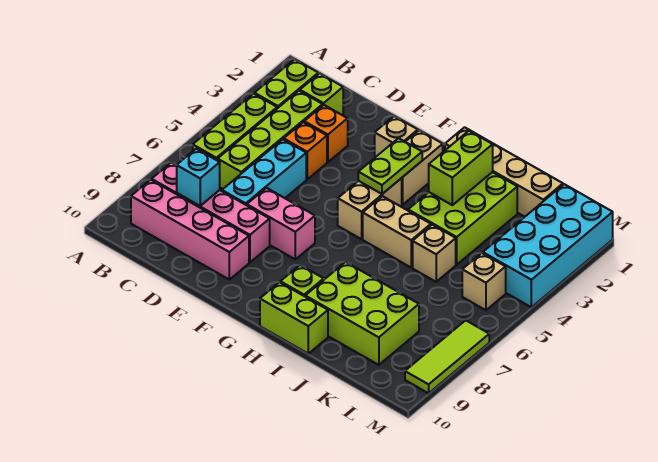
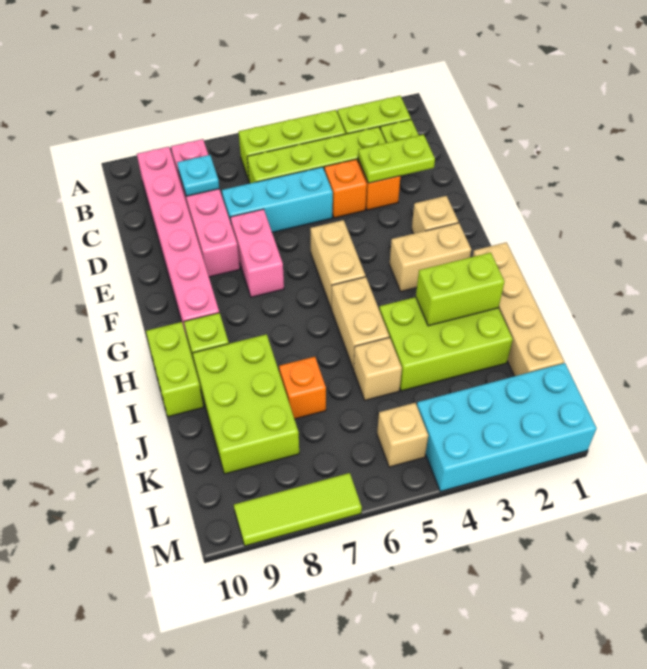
pink 1x4 brick [131,180,249,280] -> pink 1x6 brick [137,147,219,334]
cyan 1x1 brick [177,149,220,206] -> cyan 1x1 plate [177,155,219,196]
lime 1x2 plate [358,138,422,194] -> lime 1x2 plate moved to [358,135,435,183]
tan 1x2 brick [338,178,402,239] -> tan 1x2 brick turned to [310,220,365,309]
none -> orange 1x1 brick [279,357,326,419]

